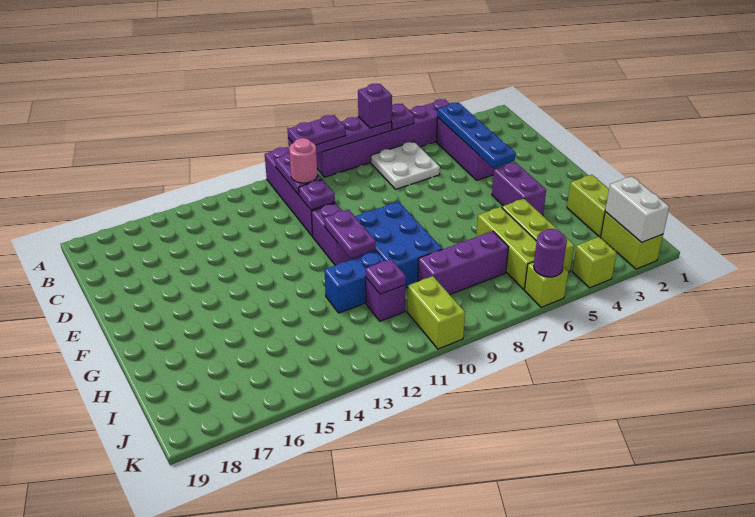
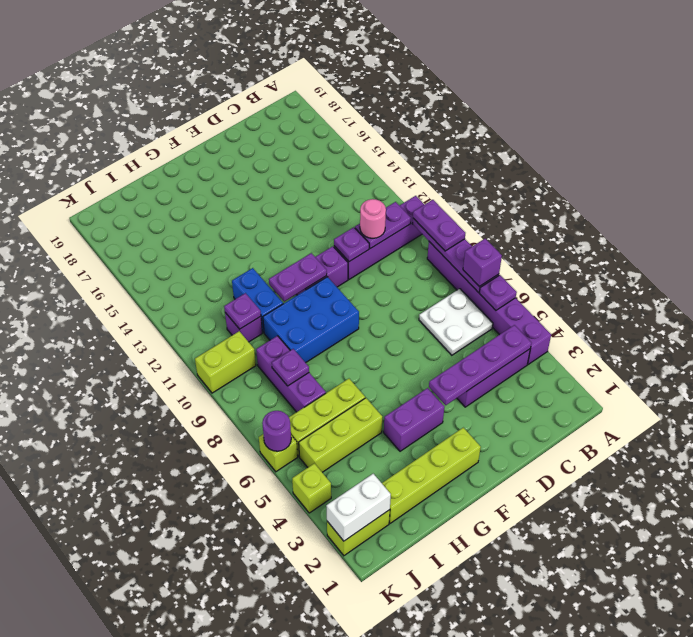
blue 1x4 plate [438,102,515,168] -> purple 1x4 plate [429,325,531,405]
lime 1x2 brick [567,175,609,237] -> lime 1x4 brick [382,428,481,523]
none -> purple 1x1 plate [272,349,309,386]

